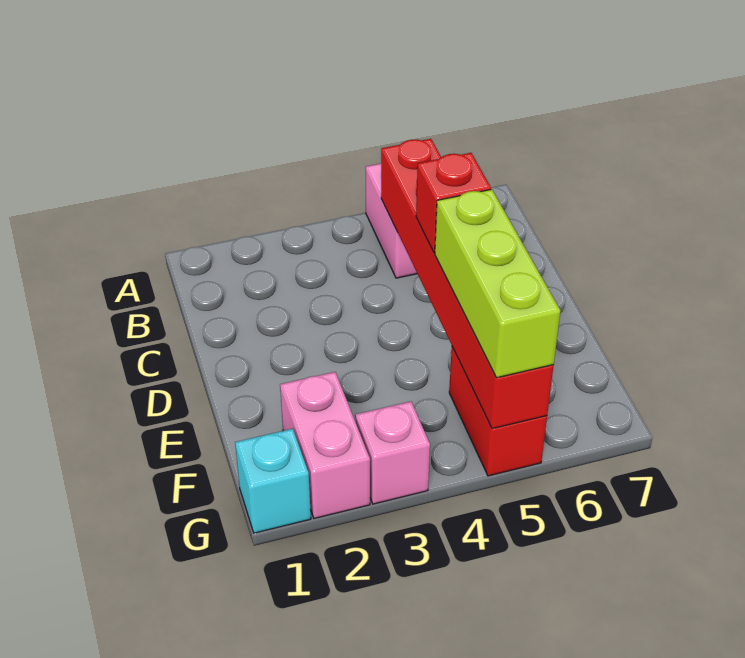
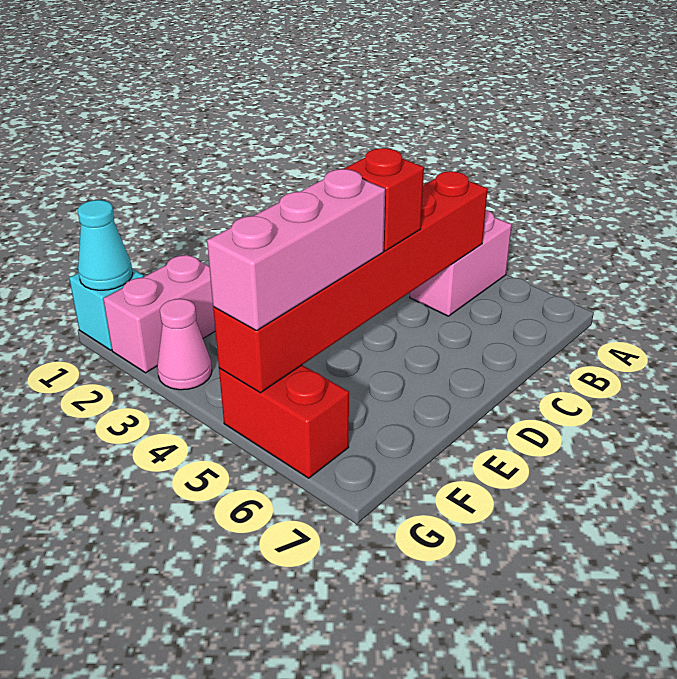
lime 1x3 brick [435,189,560,378] -> pink 1x3 brick [207,169,385,331]
red 1x2 brick [449,347,547,476] -> red 1x2 brick turned to [219,365,349,478]
none -> cyan 1x1 cone [78,200,133,290]
pink 1x1 brick [355,401,430,504] -> pink 1x1 cone [157,299,212,390]

